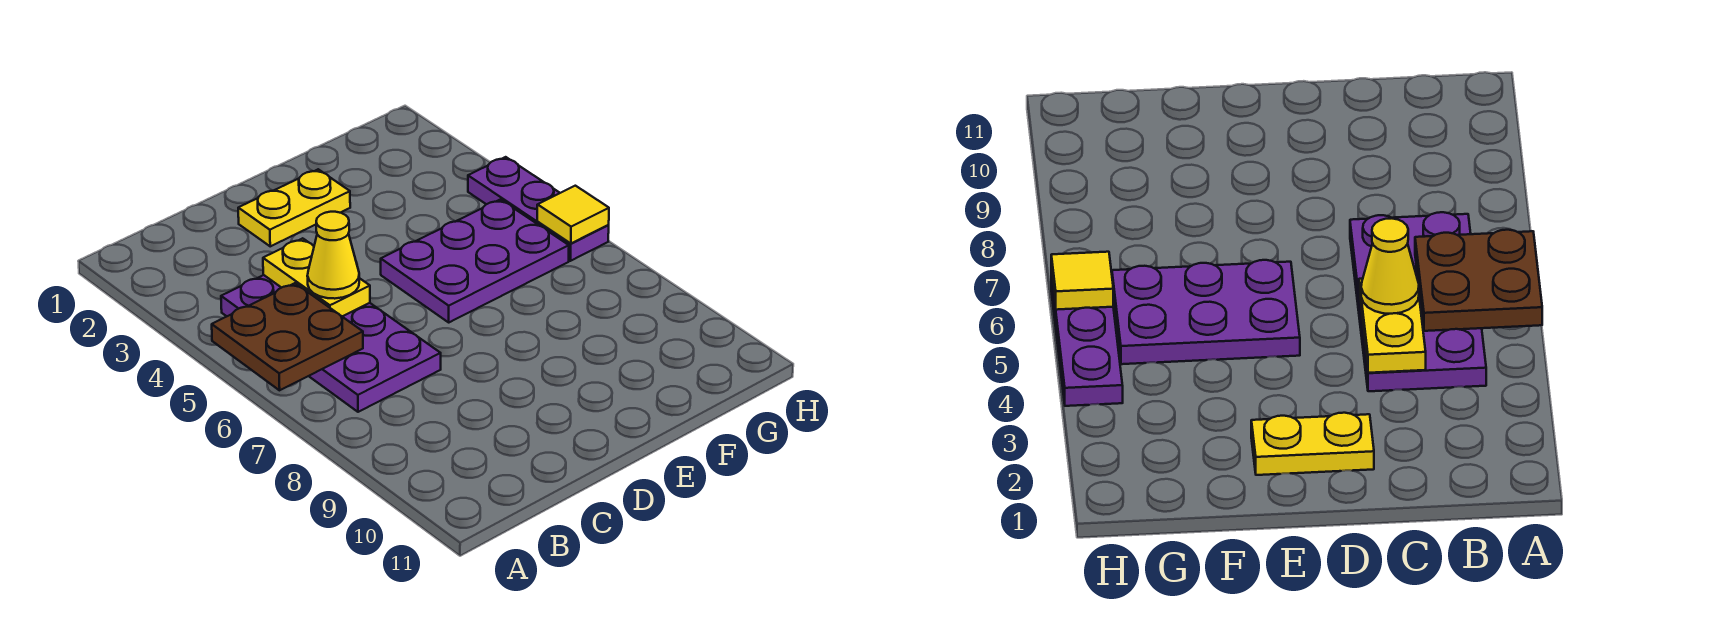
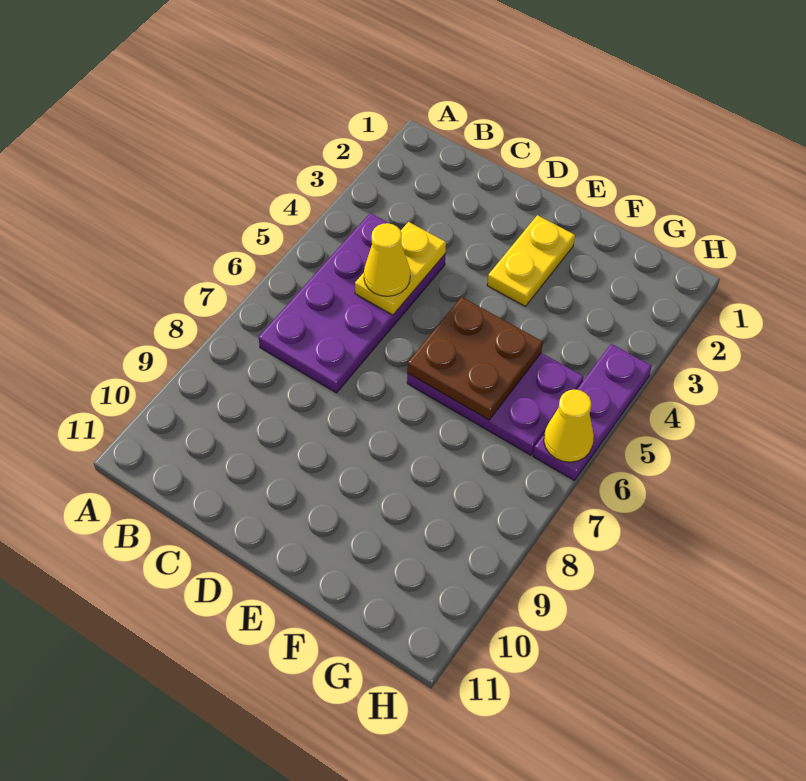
brown 2x2 plate [212,283,363,390] -> brown 2x2 plate moved to [407,297,543,420]
yellow 1x2 plate [238,169,350,246] -> yellow 1x2 plate turned to [487,215,575,306]
yellow 1x1 tile [537,186,609,244] -> yellow 1x1 cone [544,390,594,462]

